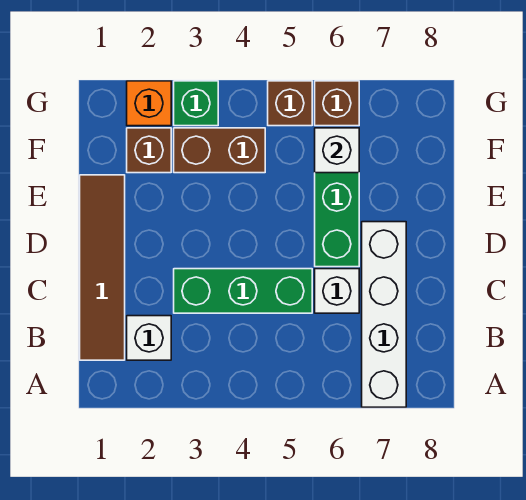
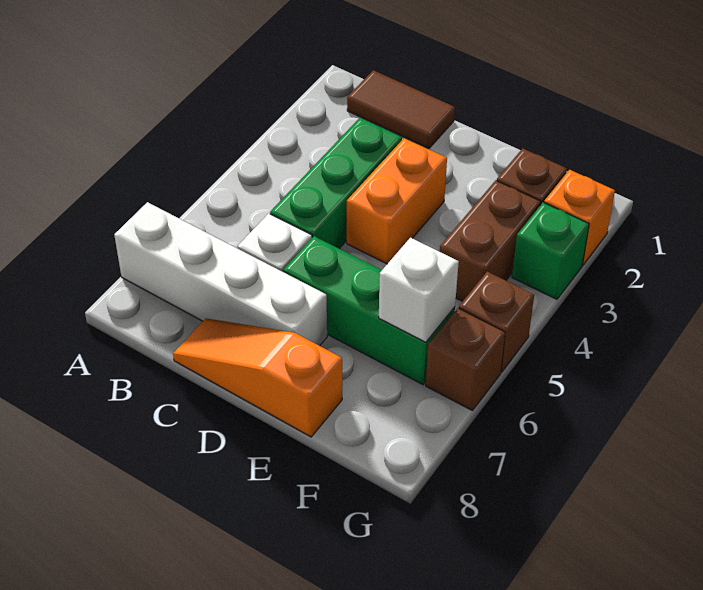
brown 1x4 tile [80,175,125,360] -> brown 1x2 tile [347,70,455,149]
white 1x1 brick [127,316,171,360] -> none
none -> orange 1x3 slope [173,318,342,437]
none -> orange 1x2 brick [347,138,447,264]

